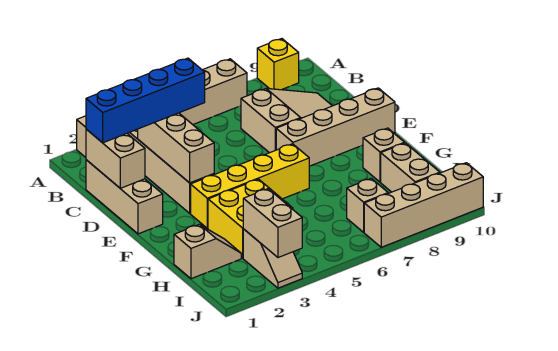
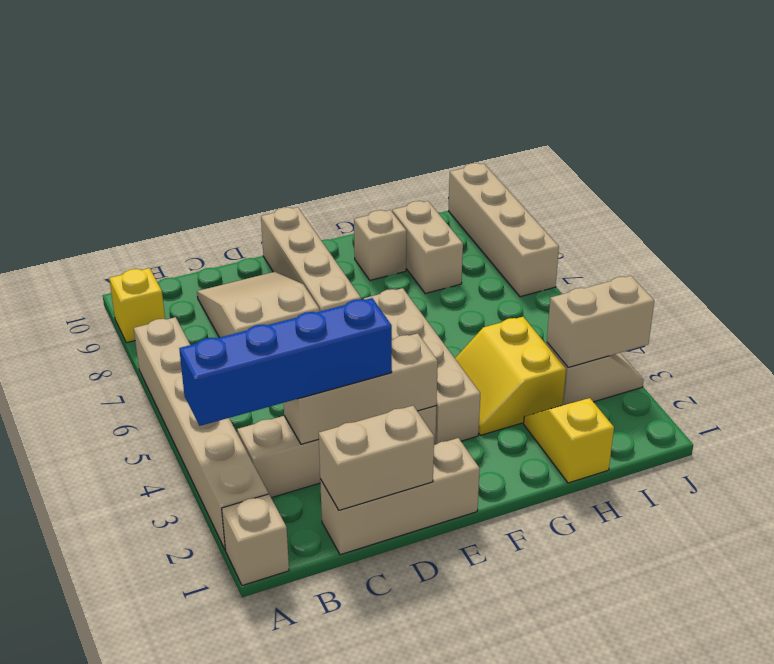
blue 1x4 brick [86,58,205,143] -> blue 1x4 brick turned to [179,298,392,426]
yellow 1x4 brick [191,144,309,228] -> tan 1x4 brick [364,288,480,445]
yellow 2x2 brick [208,179,293,258] -> yellow 2x2 slope [455,317,566,435]
tan 1x2 slope [174,224,241,279] -> yellow 1x2 slope [524,398,614,483]
tan 1x2 brick [381,143,440,192] -> tan 1x2 brick turned to [392,201,463,294]
tan 1x1 brick [347,178,388,232] -> tan 1x1 brick moved to [222,494,289,585]

